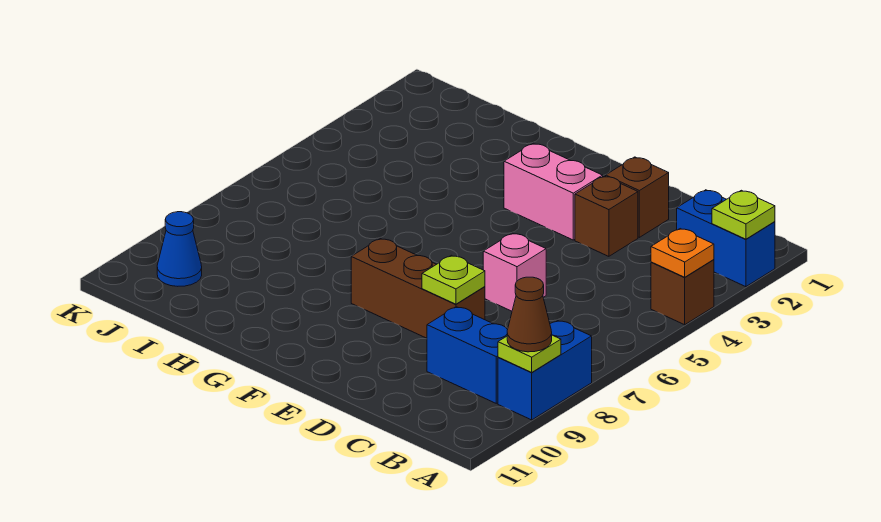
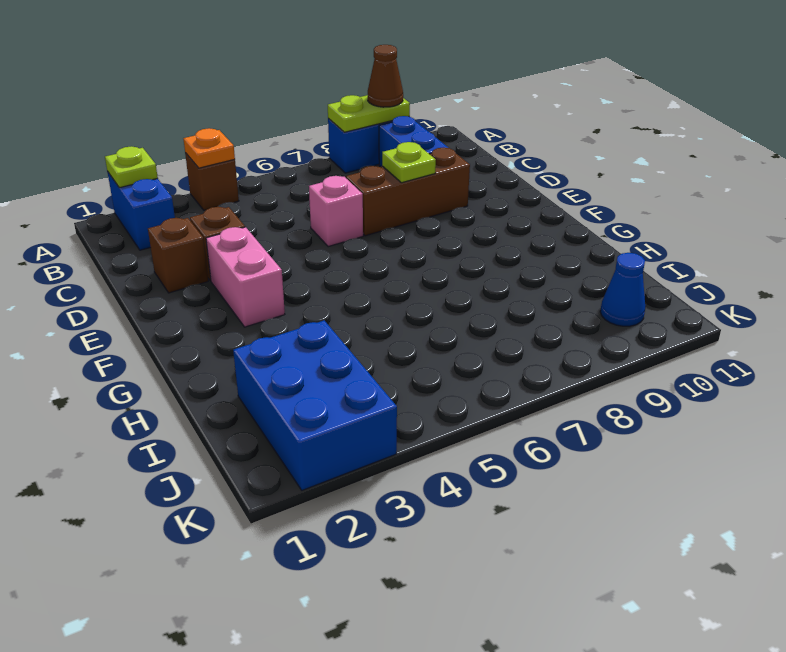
lime 1x1 plate [498,335,561,372] -> lime 1x2 plate [328,95,410,132]
brown 1x3 brick [351,238,485,338] -> brown 1x3 brick turned to [346,148,470,236]
none -> blue 2x3 brick [233,320,397,490]

